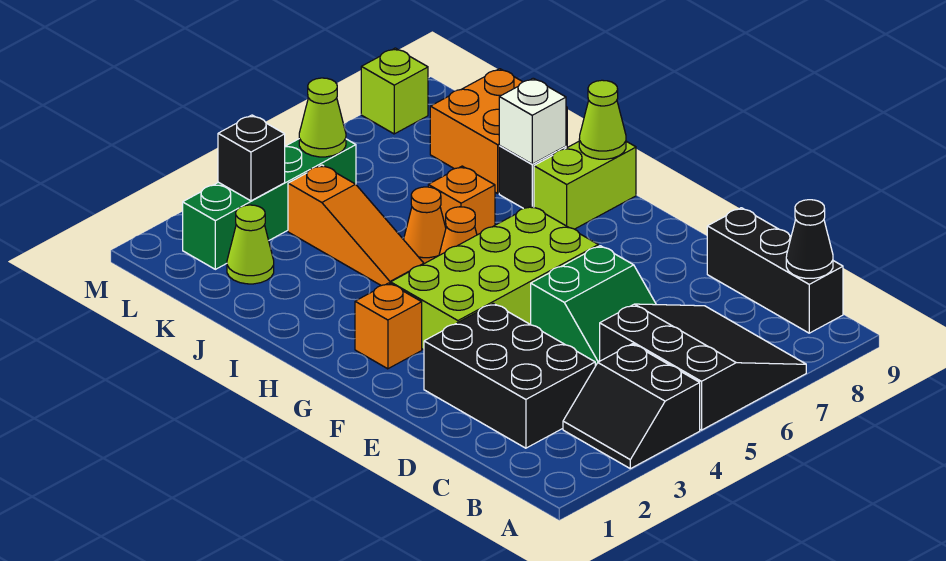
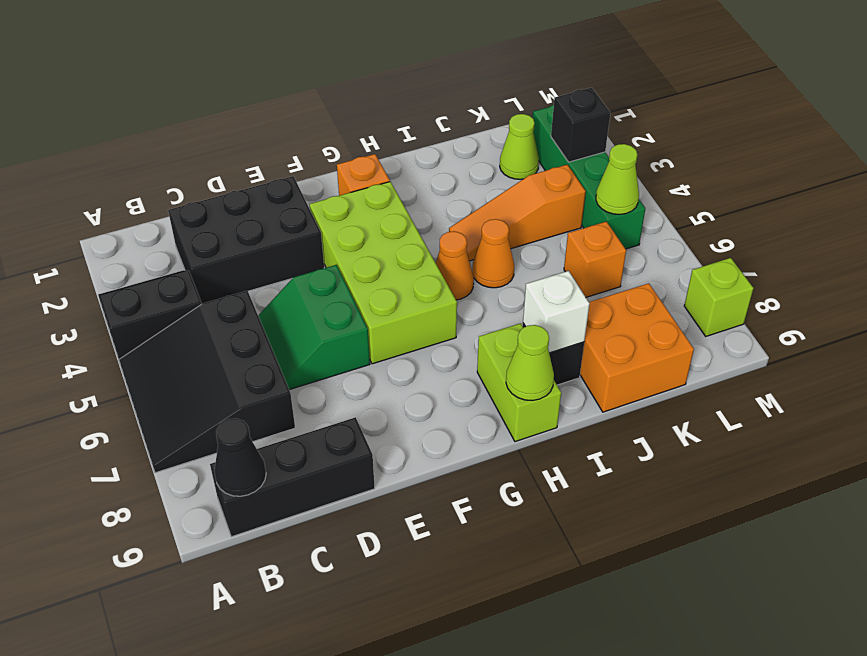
black 3x3 slope [600,304,806,430] -> black 3x3 slope turned to [119,291,295,473]
orange 1x1 brick [428,166,495,235] -> orange 1x1 brick moved to [564,222,626,297]

